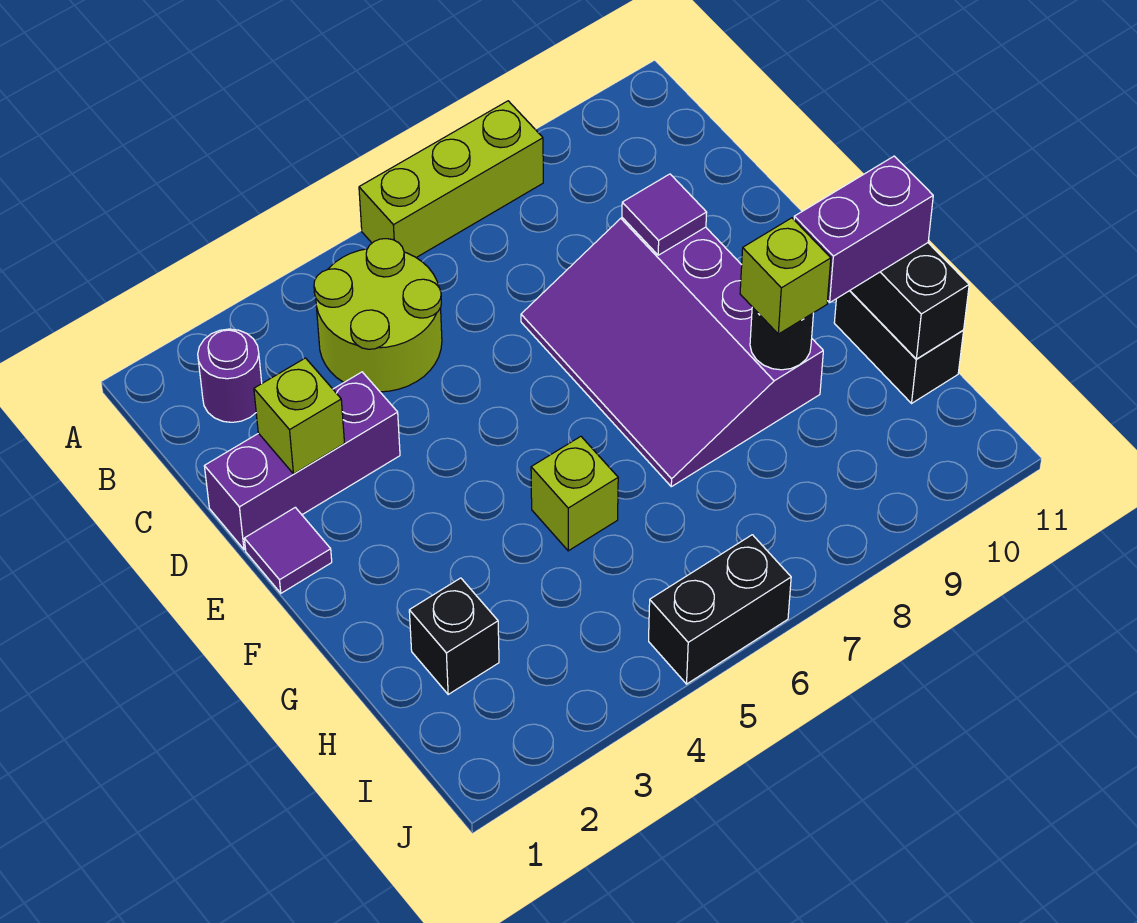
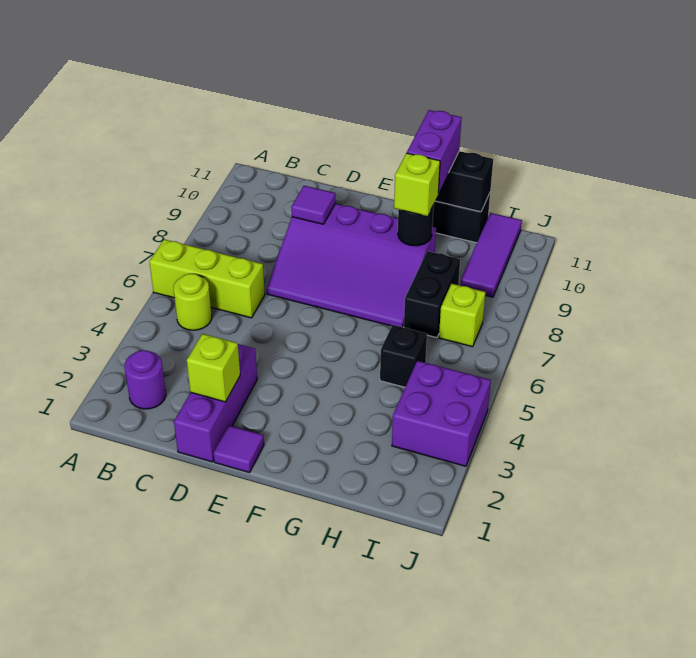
lime 1x3 brick [359,101,543,257] -> lime 1x3 brick turned to [149,239,265,318]
lime 2x2 round brick [314,239,442,392] -> lime 1x1 round brick [173,274,212,330]
lime 1x1 brick [531,436,618,551] -> lime 1x1 brick moved to [439,284,485,347]
black 1x1 brick [409,578,499,694] -> black 1x1 brick moved to [380,325,427,387]
none -> purple 2x2 brick [392,361,491,466]
none -> purple 1x3 tile [460,213,522,297]
black 1x2 brick [649,535,791,684] -> black 1x2 brick moved to [404,251,460,338]

